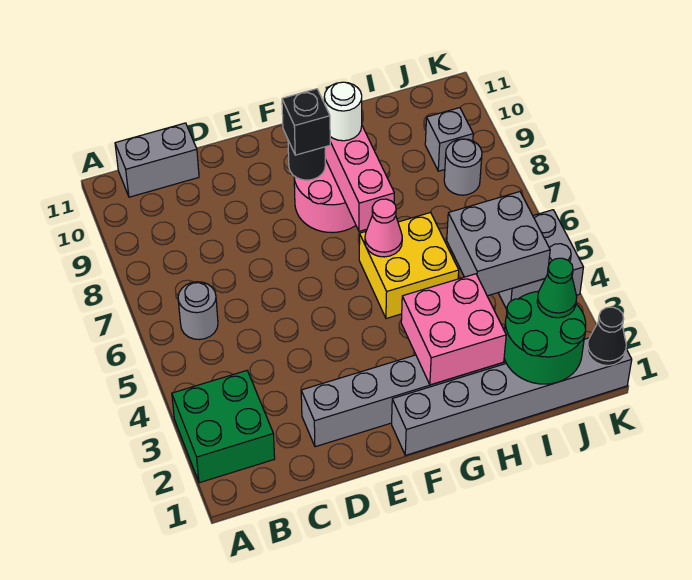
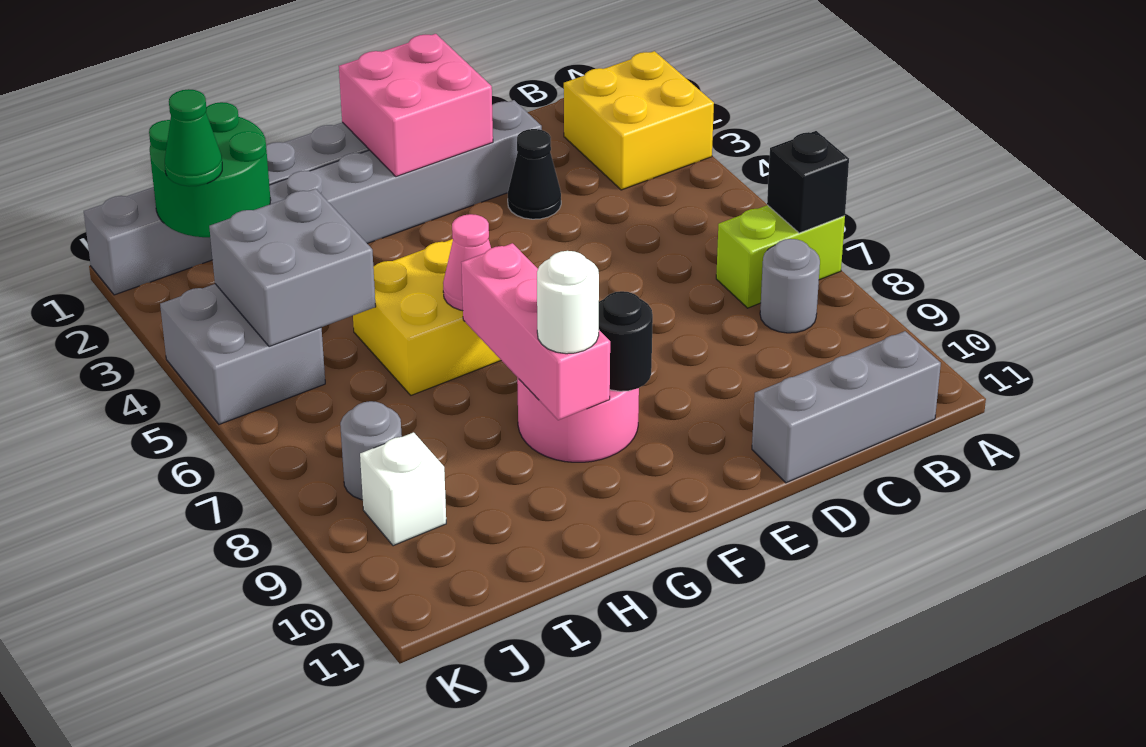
green 2x2 brick [172,371,275,483] -> yellow 2x2 brick [564,51,714,190]
none -> lime 1x2 brick [716,205,845,308]
grey 1x1 round brick [178,282,218,340] -> grey 1x1 round brick moved to [760,239,820,333]
grey 1x2 brick [115,123,199,197] -> grey 1x3 brick [752,331,941,483]
black 1x1 brick [282,89,330,155] -> black 1x1 brick moved to [767,131,849,233]
pink 2x2 brick [401,274,506,385] -> pink 2x2 brick moved to [339,34,493,177]
grey 1x1 brick [425,108,473,171] -> white 1x1 brick [360,432,446,546]
black 1x1 cone [587,307,626,366] -> black 1x1 cone moved to [508,129,561,219]

